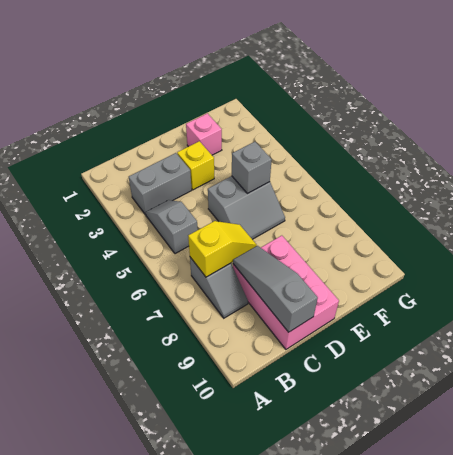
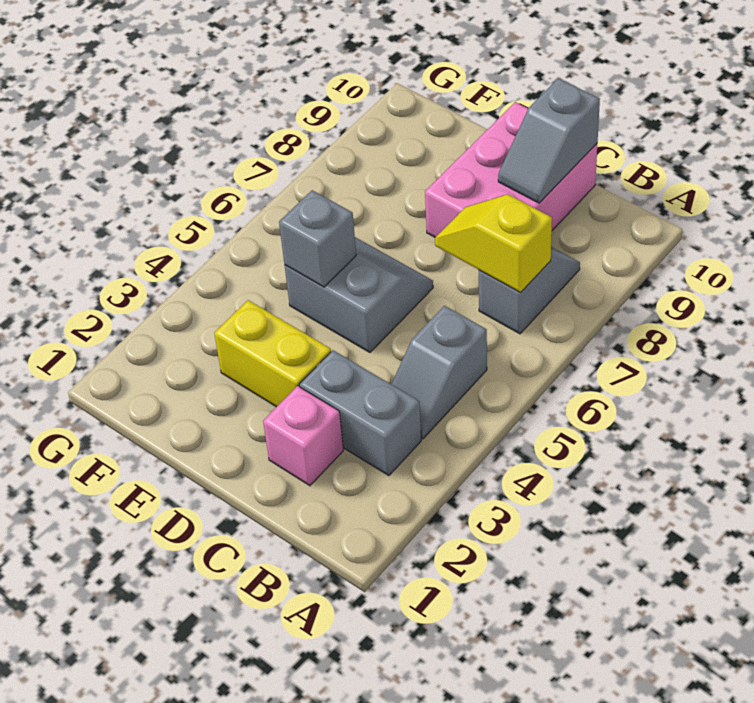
grey 1x3 slope [233,246,318,332] -> grey 1x2 slope [498,78,600,203]
yellow 1x1 brick [177,141,214,190] -> yellow 1x2 brick [214,300,331,407]
pink 1x1 brick [186,113,222,155] -> pink 1x1 brick moved to [263,386,343,486]

